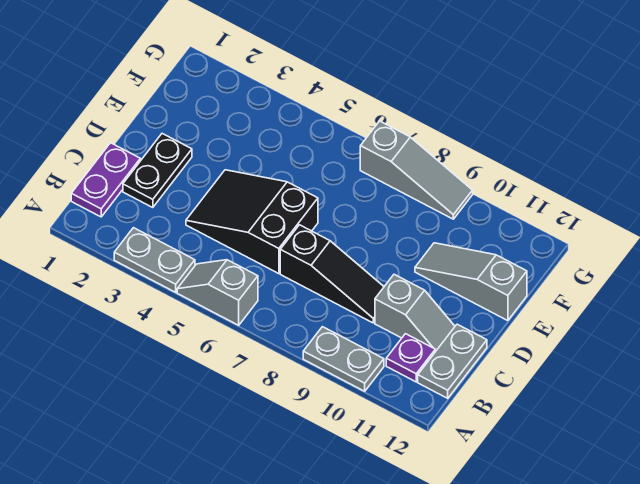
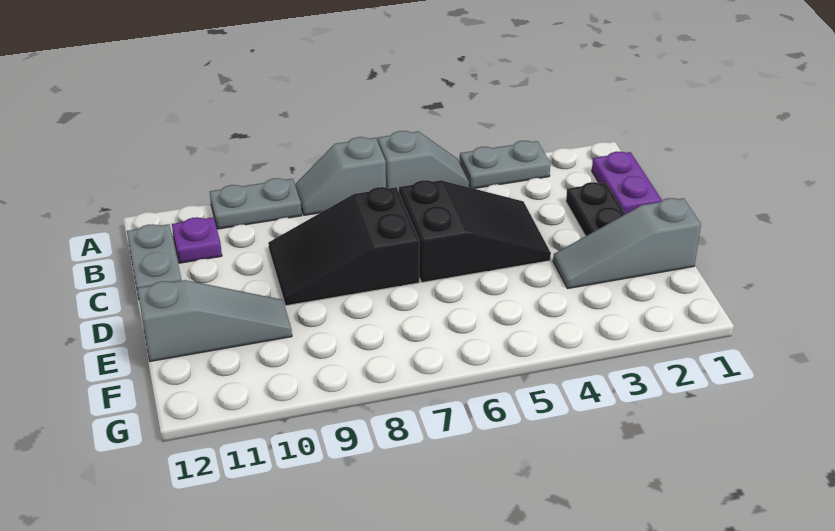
black 1x3 slope [280,225,384,323] -> black 2x3 slope [268,187,419,306]
grey 1x2 slope [375,274,455,352] -> grey 1x2 slope moved to [295,137,386,215]
grey 1x3 slope [360,121,473,219] -> grey 1x3 slope moved to [553,198,701,289]

